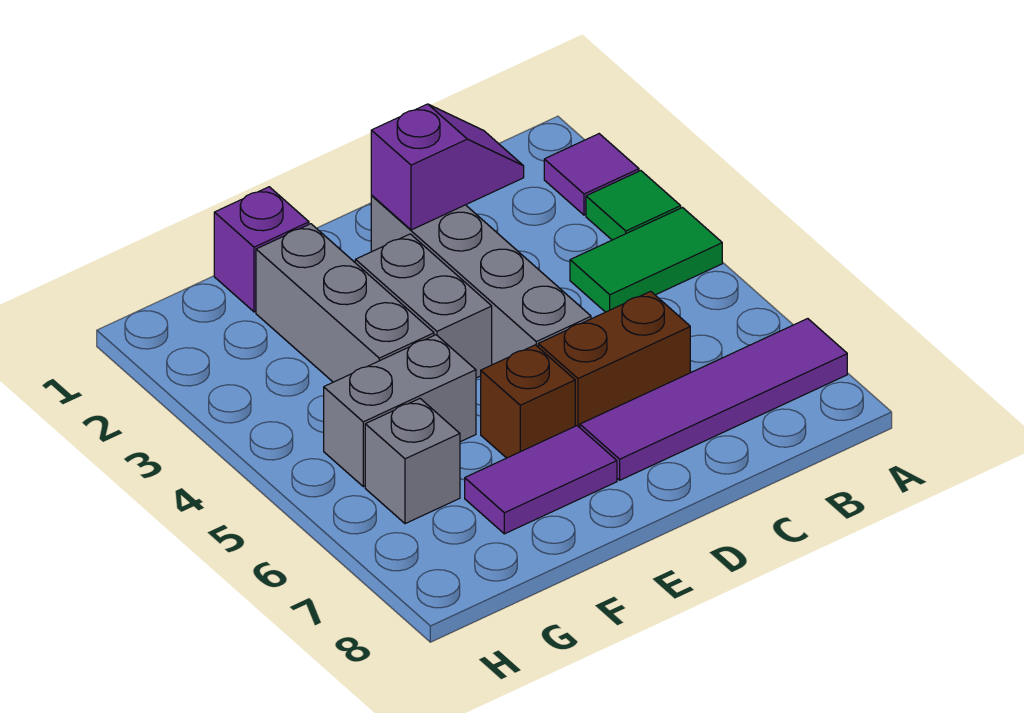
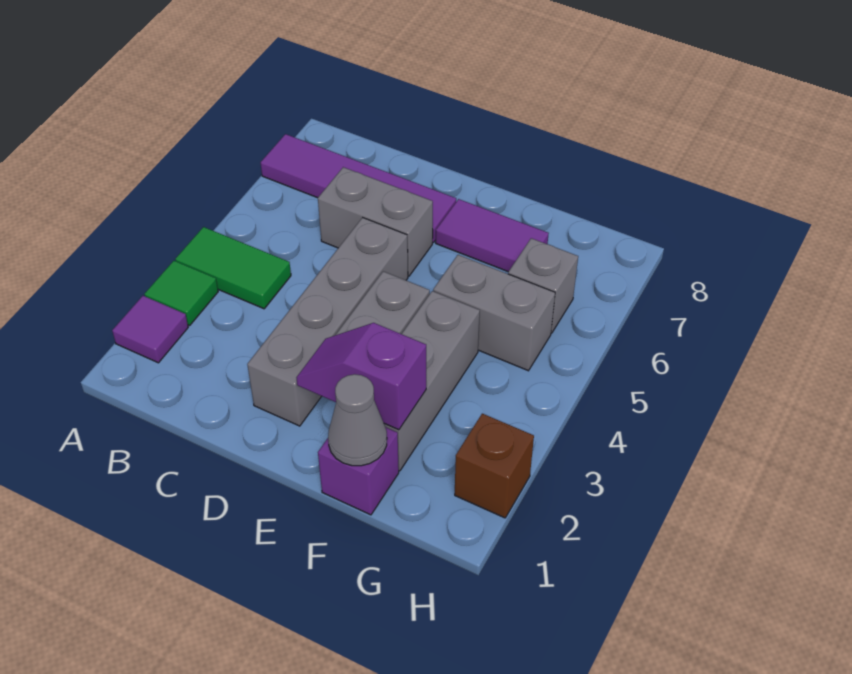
purple 1x2 slope [371,104,524,230] -> purple 1x2 slope moved to [296,323,426,430]
brown 1x2 brick [538,291,690,427] -> grey 1x2 brick [318,167,433,276]
brown 1x1 brick [481,345,575,458] -> brown 1x1 brick moved to [455,414,534,518]
none -> grey 1x1 cone [328,374,387,466]

